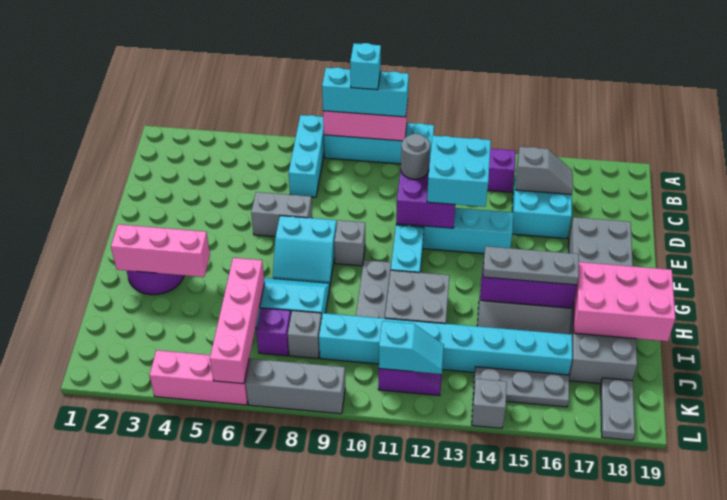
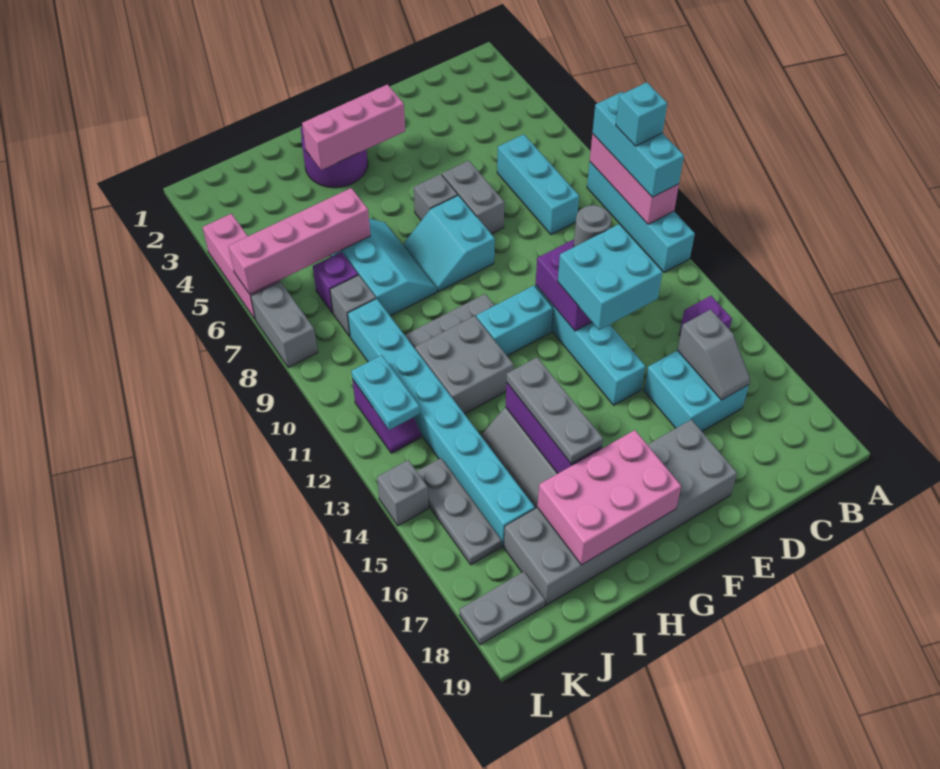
cyan 1x3 brick [289,115,324,197] -> cyan 1x3 brick turned to [497,134,579,235]
grey 1x1 brick [334,220,365,266] -> grey 1x1 brick moved to [414,174,458,220]
pink 1x3 brick [111,224,210,277] -> pink 1x3 brick turned to [302,85,405,170]
pink 2x3 brick [574,262,675,341] -> pink 2x3 brick turned to [538,430,681,565]
cyan 1x2 slope [379,321,444,374] -> cyan 1x2 plate [351,355,420,430]
grey 1x3 brick [246,359,345,414] -> grey 1x2 brick [251,282,318,368]

